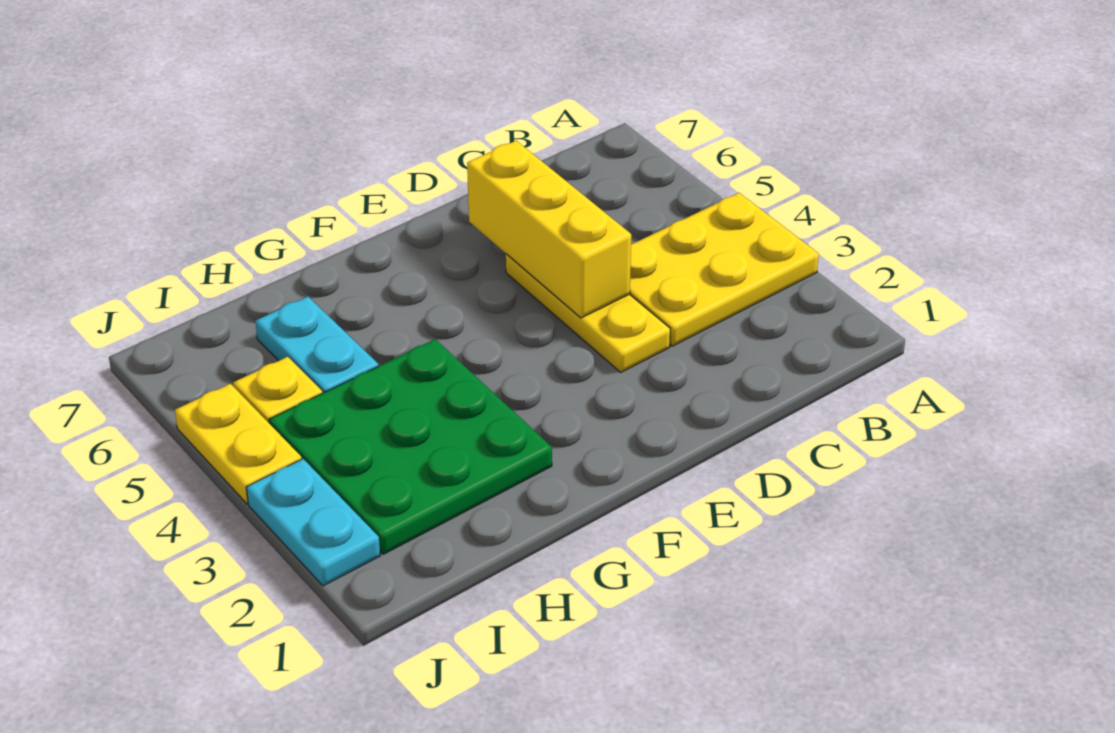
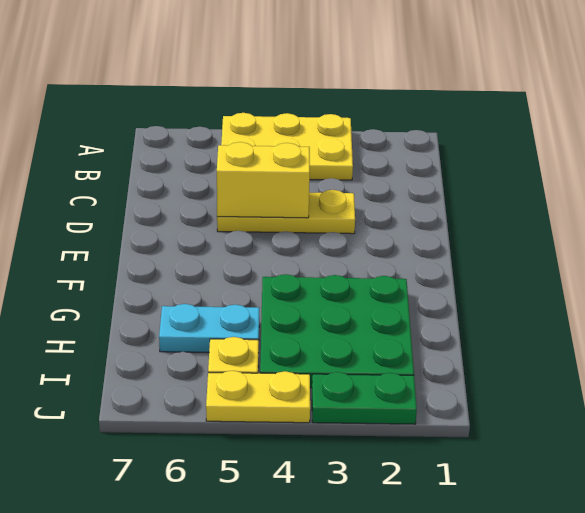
yellow 2x3 plate [630,193,819,346] -> yellow 2x3 plate turned to [221,113,353,180]
yellow 1x3 brick [467,141,631,318] -> yellow 1x2 brick [217,142,310,218]
cyan 1x2 plate [246,459,380,586] -> green 1x2 plate [312,372,417,424]

